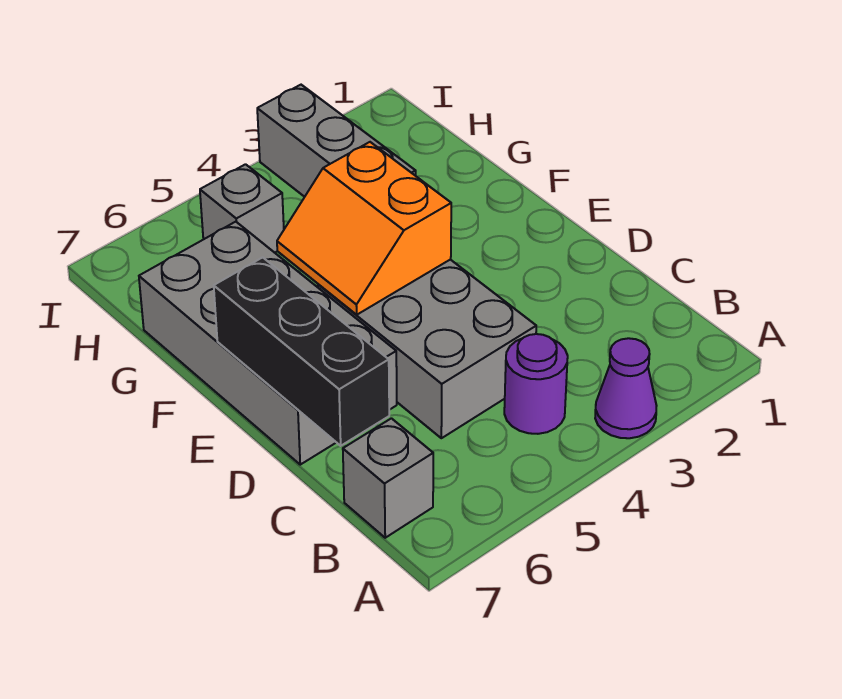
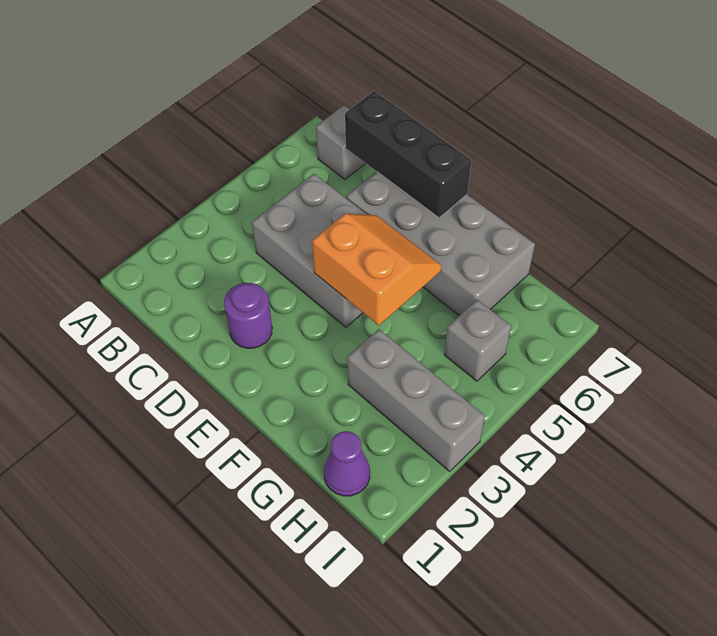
purple 1x1 cone [595,338,657,438] -> purple 1x1 cone moved to [324,431,370,496]
purple 1x1 round brick [504,334,568,434] -> purple 1x1 round brick moved to [224,283,272,348]

